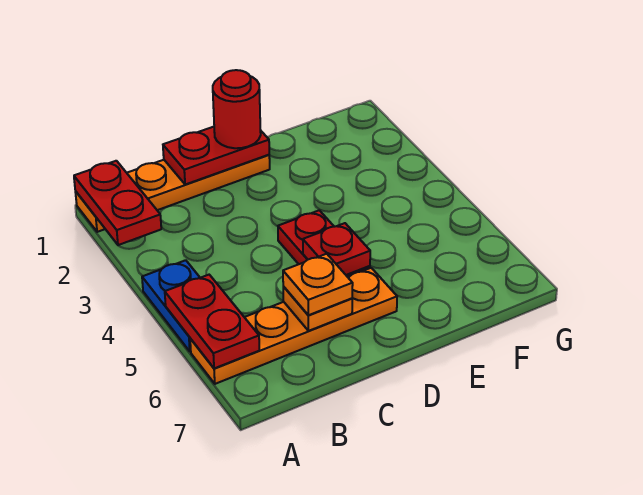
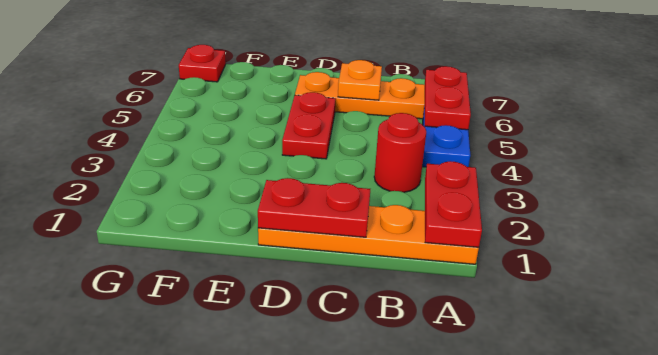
orange 1x1 plate [283,254,353,315] -> none
red 1x1 round brick [213,70,261,148] -> red 1x1 round brick moved to [374,113,426,192]
red 1x1 plate [303,223,370,275] -> red 1x1 plate moved to [179,45,226,82]

